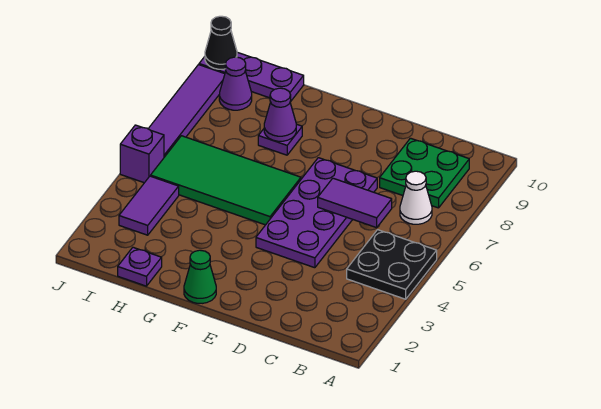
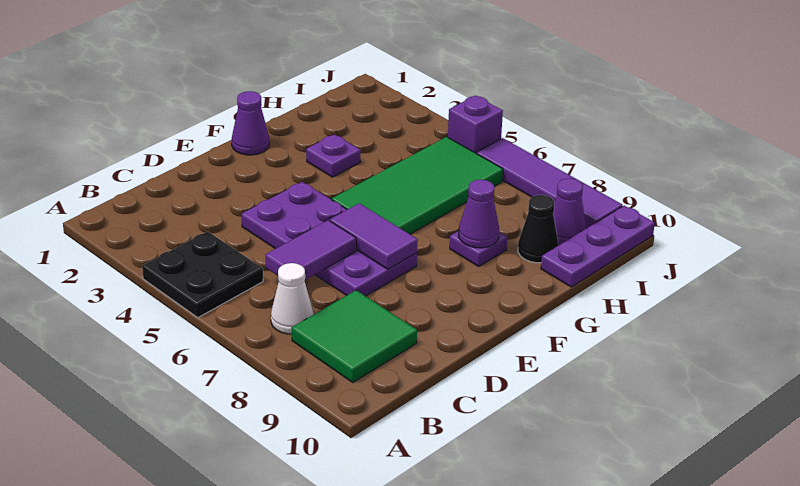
green 2x2 plate [380,138,469,208] -> green 2x2 tile [292,290,417,382]
green 1x1 cone [184,250,216,303] -> purple 1x1 cone [232,91,269,155]
purple 1x1 plate [118,247,162,286] -> purple 1x1 plate moved to [306,134,360,177]
purple 1x2 tile [119,176,179,235] -> purple 1x2 tile moved to [330,203,418,269]
black 1x1 cone [205,16,237,69] -> black 1x1 cone moved to [518,195,558,263]

